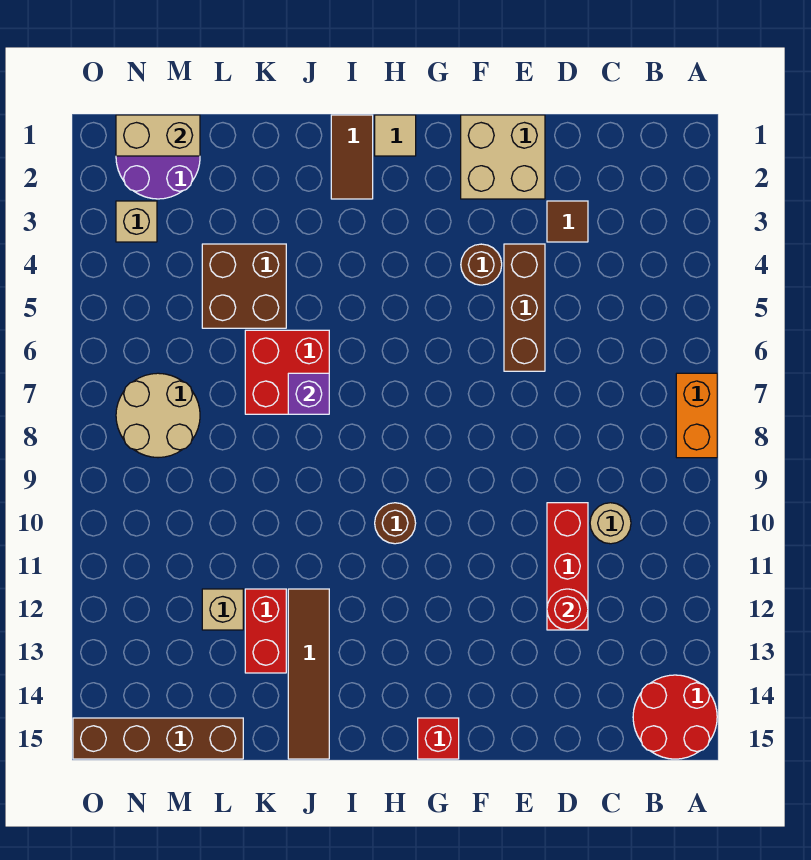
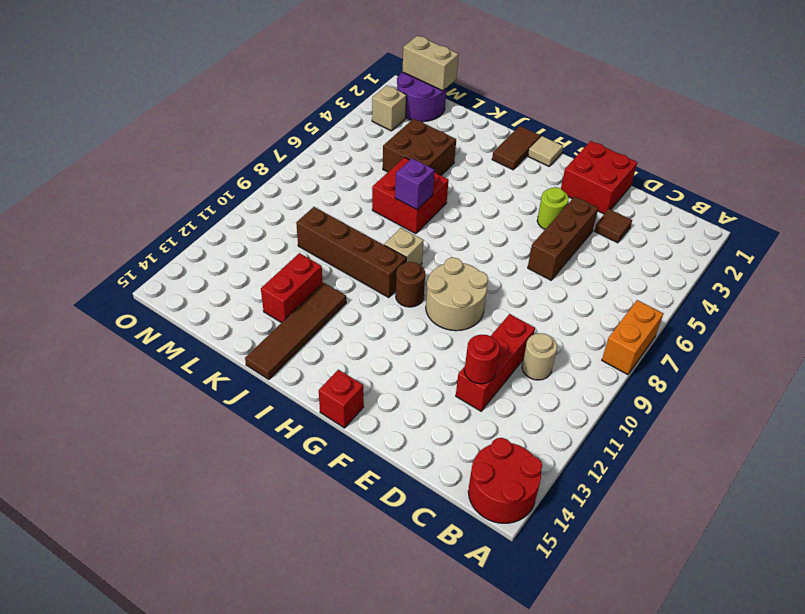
tan 2x2 brick [461,115,545,199] -> red 2x2 brick [561,141,637,214]
brown 1x1 round brick [461,244,502,285] -> lime 1x1 round brick [537,187,569,229]
tan 1x1 brick [202,589,243,630] -> tan 1x1 brick moved to [384,228,424,265]
brown 1x4 brick [73,718,243,759] -> brown 1x4 brick moved to [296,207,406,298]
tan 2x2 round brick [116,373,200,458] -> tan 2x2 round brick moved to [426,258,488,331]

